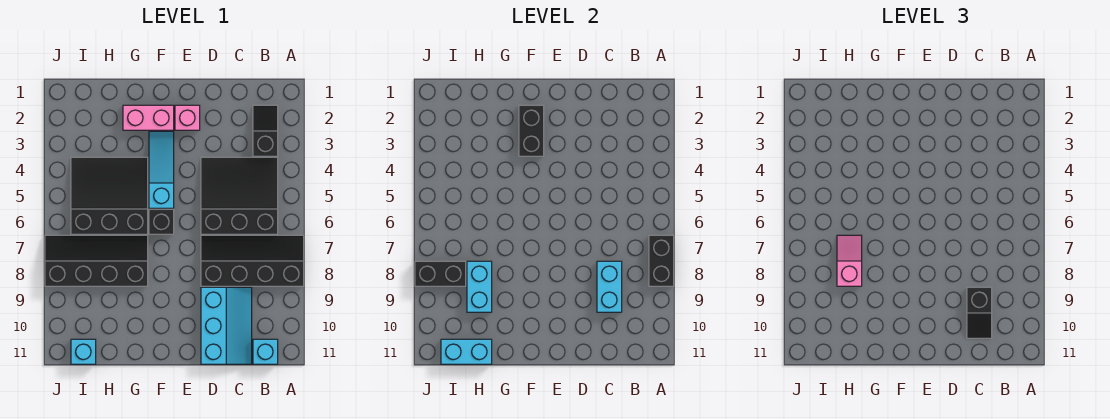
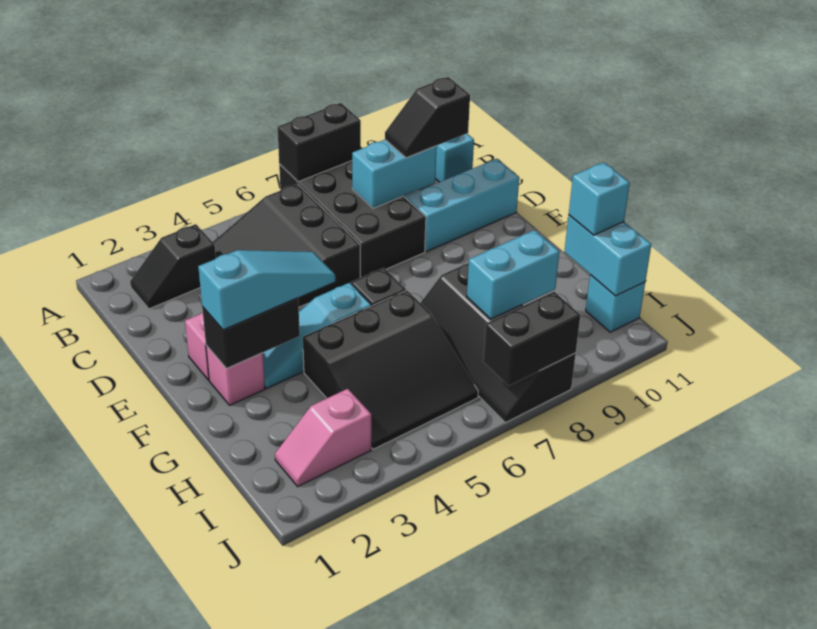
black 2x4 slope [201,235,304,286] -> black 2x4 brick [279,161,426,278]
black 1x2 slope [967,287,992,338] -> black 1x2 slope turned to [385,77,470,158]
pink 1x2 brick [123,105,174,130] -> pink 1x1 brick [206,345,265,405]
none -> cyan 1x3 slope [198,250,335,330]
black 3x3 slope [71,157,148,234] -> black 3x3 slope turned to [303,291,478,449]
pink 1x2 slope [837,235,862,286] -> pink 1x2 slope moved to [275,389,371,486]
none -> cyan 1x1 brick [569,162,630,235]
black 1x2 brick [415,261,466,286] -> black 1x2 brick turned to [483,292,580,386]

